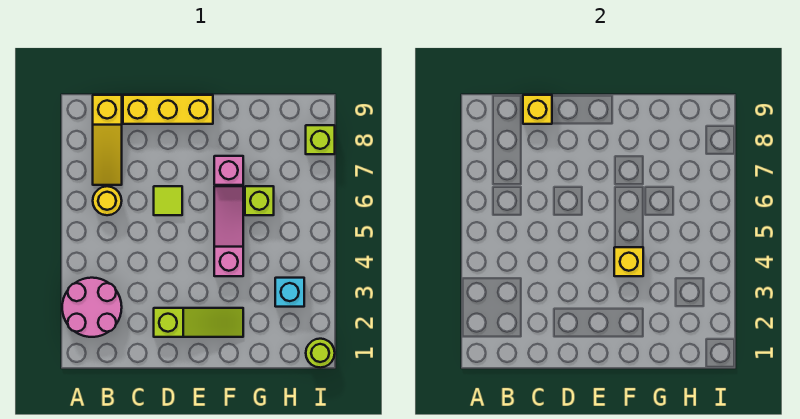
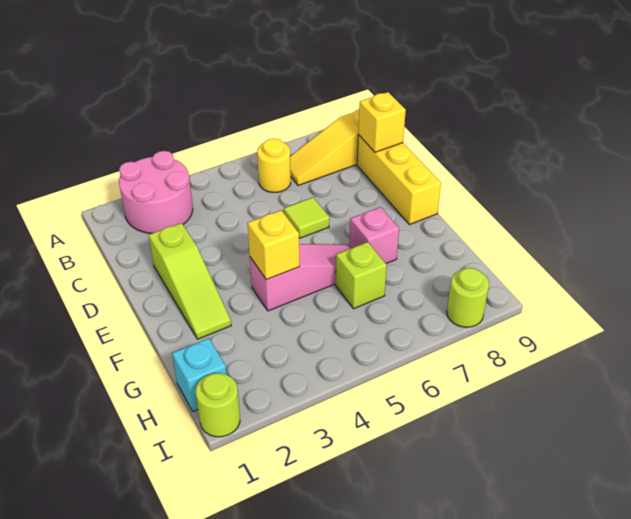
cyan 1x1 brick [275,278,304,307] -> cyan 1x1 brick moved to [172,338,227,412]
lime 1x1 brick [306,125,335,154] -> lime 1x1 round brick [447,268,489,327]

